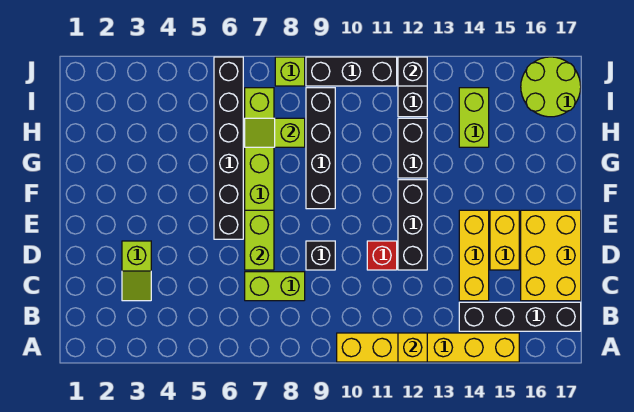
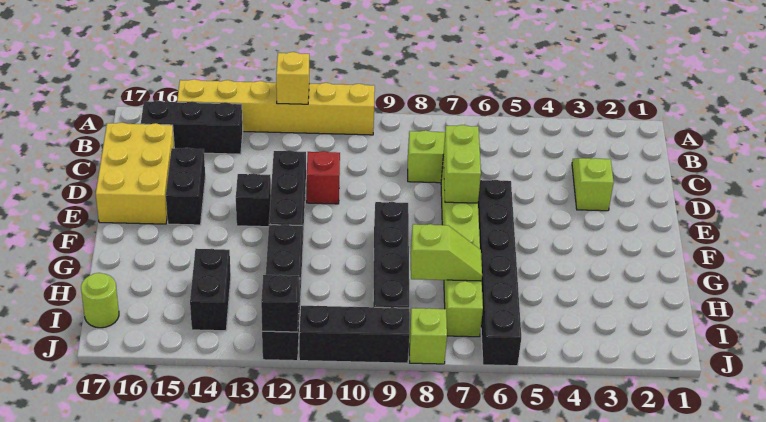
black 1x4 brick [459,302,581,331] -> black 1x3 brick [141,101,243,154]
yellow 1x3 brick [459,210,489,301] -> none
black 1x1 brick [306,241,335,270] -> black 1x1 brick moved to [236,173,271,227]
yellow 1x2 brick [490,210,519,270] -> black 1x2 brick [166,148,205,225]
lime 1x2 brick [459,88,489,147] -> black 1x2 brick [190,249,231,331]
lime 2x2 round brick [521,57,581,117] -> lime 1x1 round brick [81,273,119,328]

